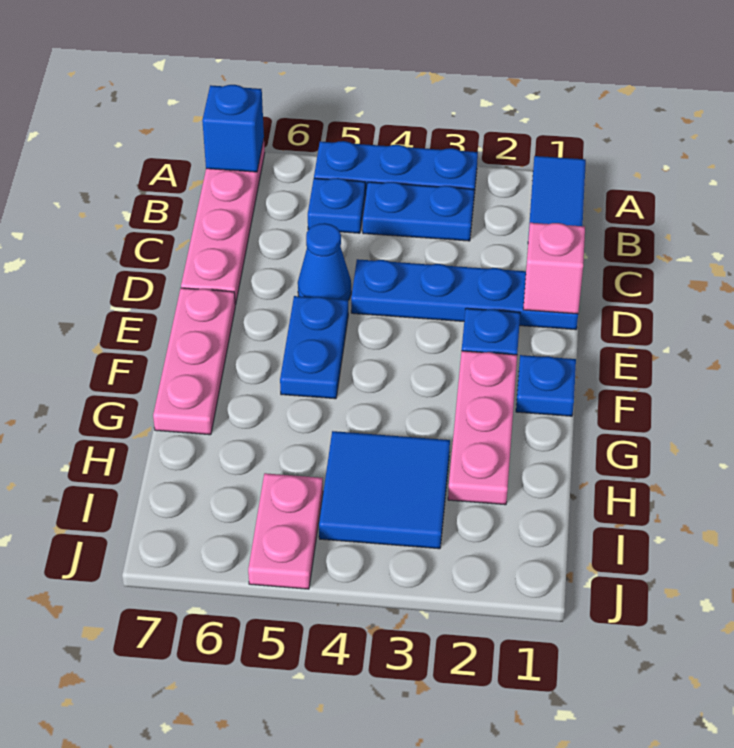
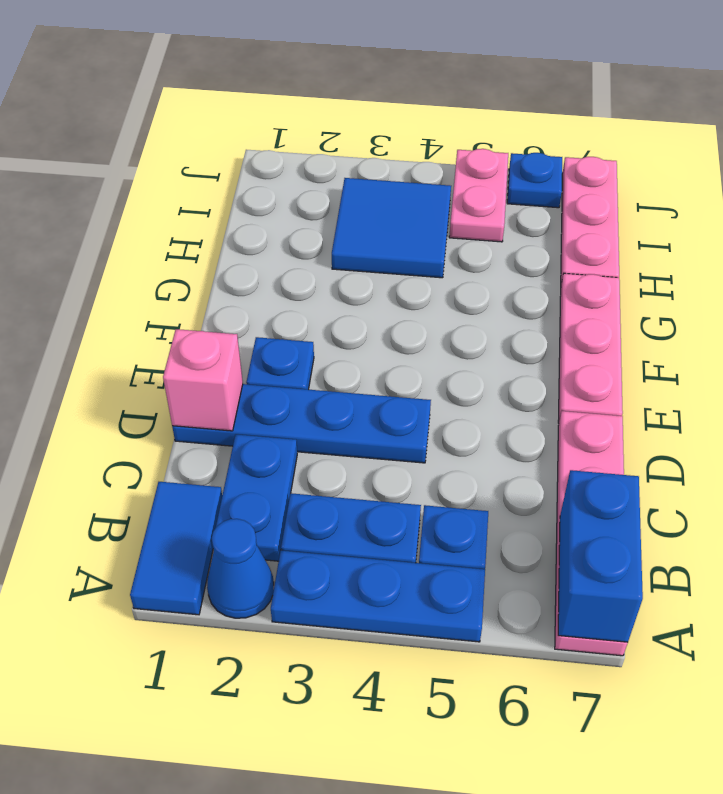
blue 1x1 brick [202,85,264,172] -> blue 1x2 brick [558,470,643,642]
blue 1x1 cone [298,223,351,300] -> blue 1x1 cone moved to [207,519,274,618]
blue 1x2 plate [280,296,348,399] -> blue 1x2 plate moved to [216,434,297,561]
blue 1x1 plate [516,355,576,416] -> blue 1x1 plate moved to [507,153,562,208]
pink 1x3 plate [448,351,517,505] -> pink 1x3 plate moved to [561,157,619,284]

